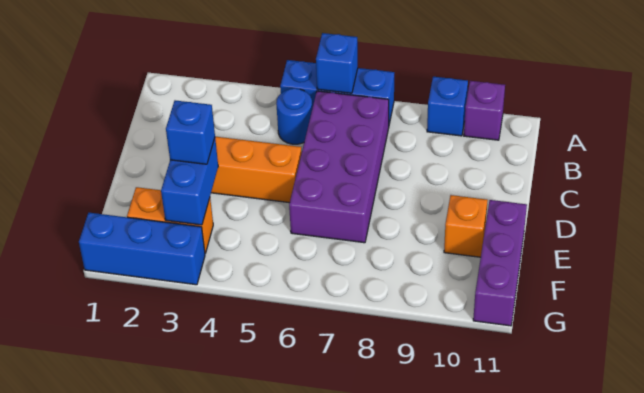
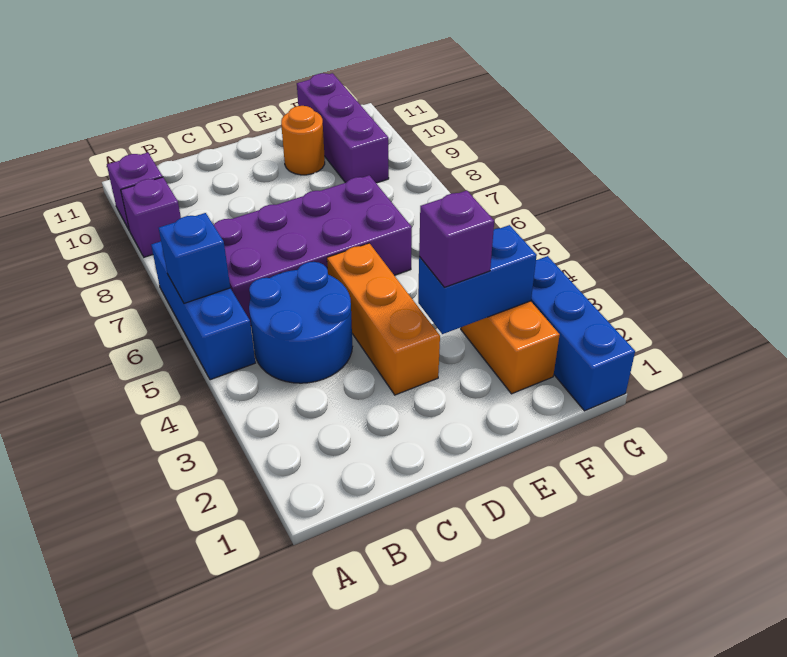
blue 1x1 brick [427,77,468,136] -> purple 1x1 brick [121,177,181,257]
blue 1x1 round brick [276,88,312,144] -> blue 2x2 round brick [249,262,352,383]
blue 1x1 brick [166,100,215,164] -> purple 1x1 brick [419,190,494,287]
orange 1x1 brick [444,195,488,257] -> orange 1x1 round brick [281,106,325,175]
purple 1x3 brick [473,200,527,326] -> purple 1x3 brick turned to [297,73,389,183]

